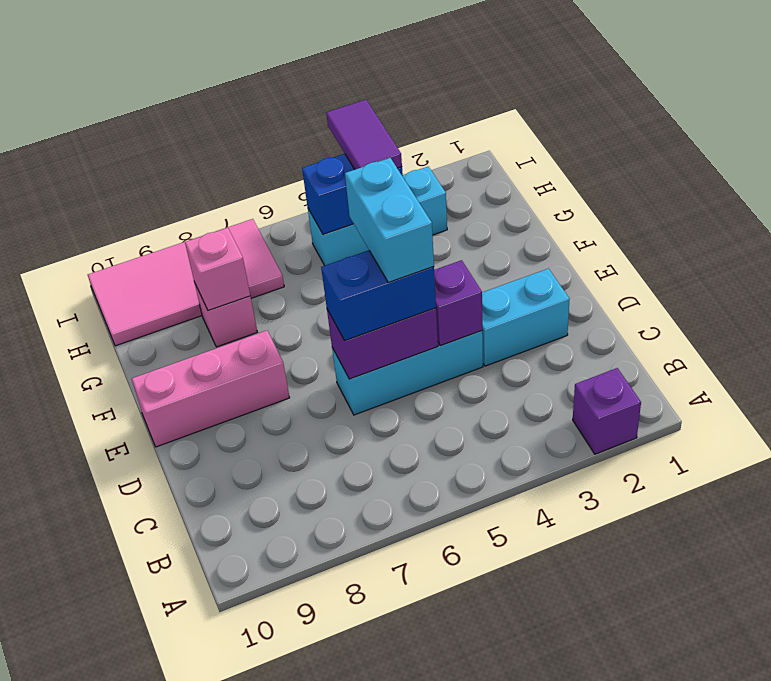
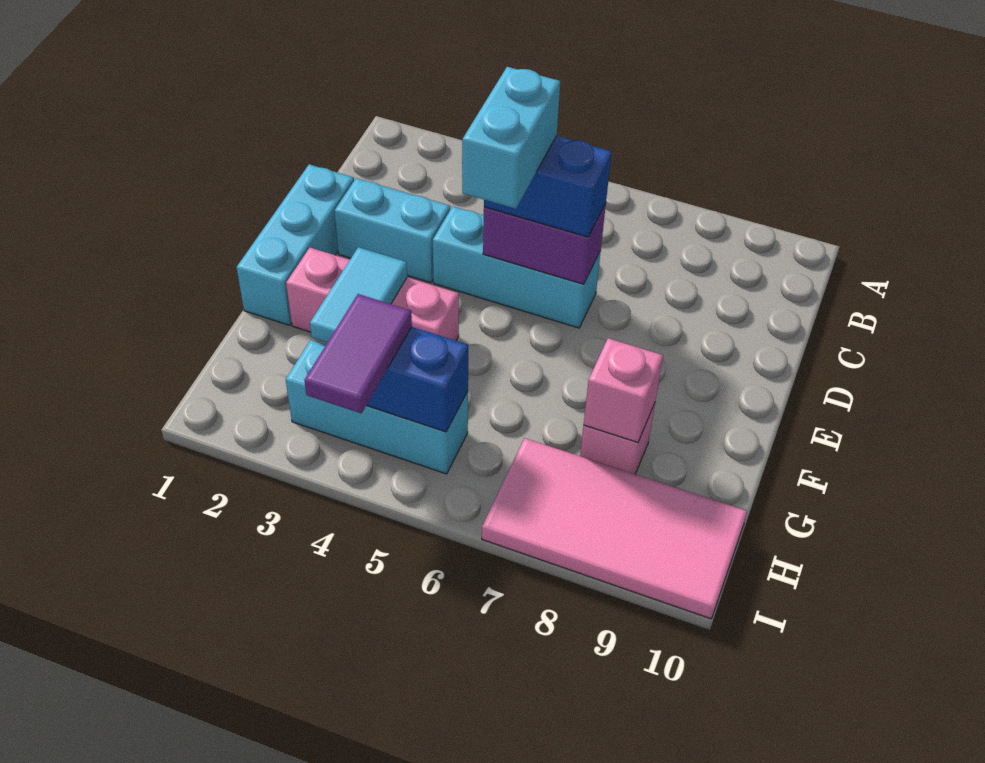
purple 1x1 brick [573,368,641,454] -> none
none -> cyan 1x3 brick [236,164,354,325]
purple 1x1 brick [434,260,482,346] -> none
pink 1x3 brick [132,331,290,447] -> pink 1x3 brick moved to [286,248,459,341]
none -> cyan 1x2 tile [310,247,407,342]

